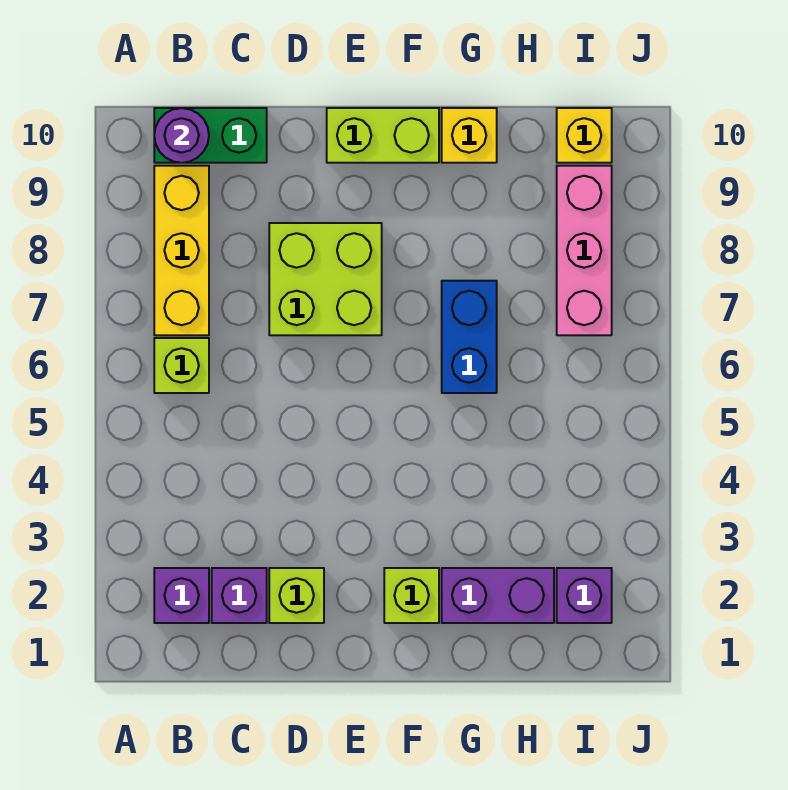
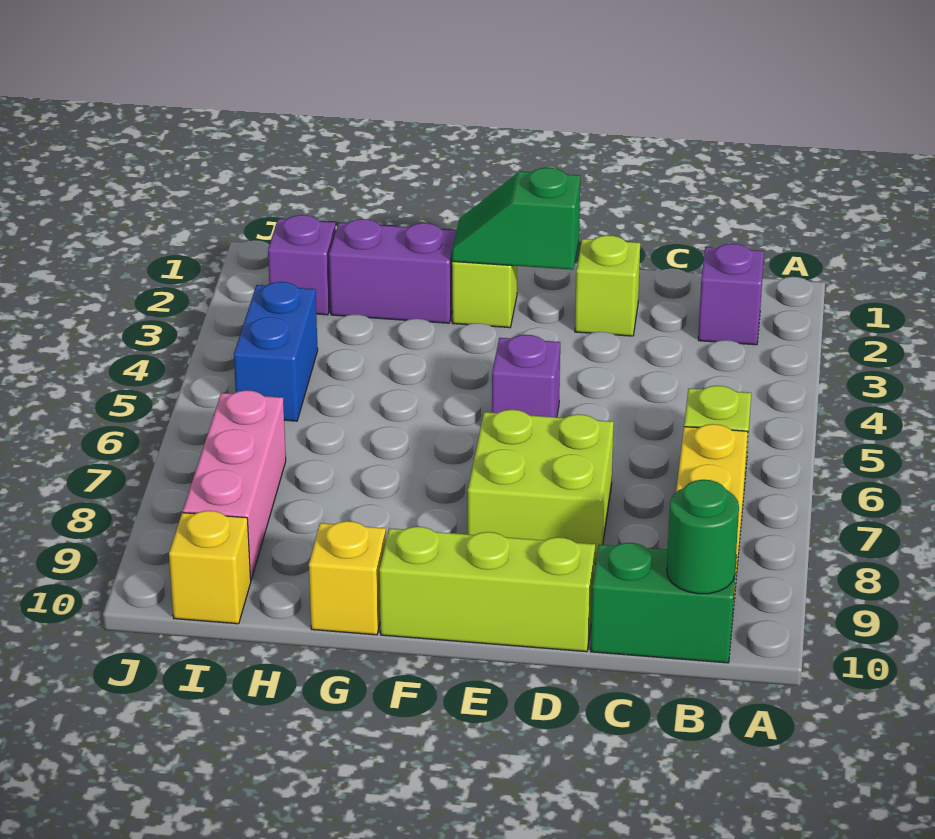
purple 1x1 round brick [154,108,209,163] -> green 1x1 round brick [667,480,739,594]
purple 1x1 brick [212,568,267,623] -> purple 1x1 brick moved to [492,335,560,417]
none -> green 1x2 slope [452,168,580,270]
lime 1x2 brick [327,108,439,163] -> lime 1x3 brick [379,527,595,652]
blue 1x2 brick [442,281,497,393] -> blue 1x2 brick moved to [234,282,318,421]

